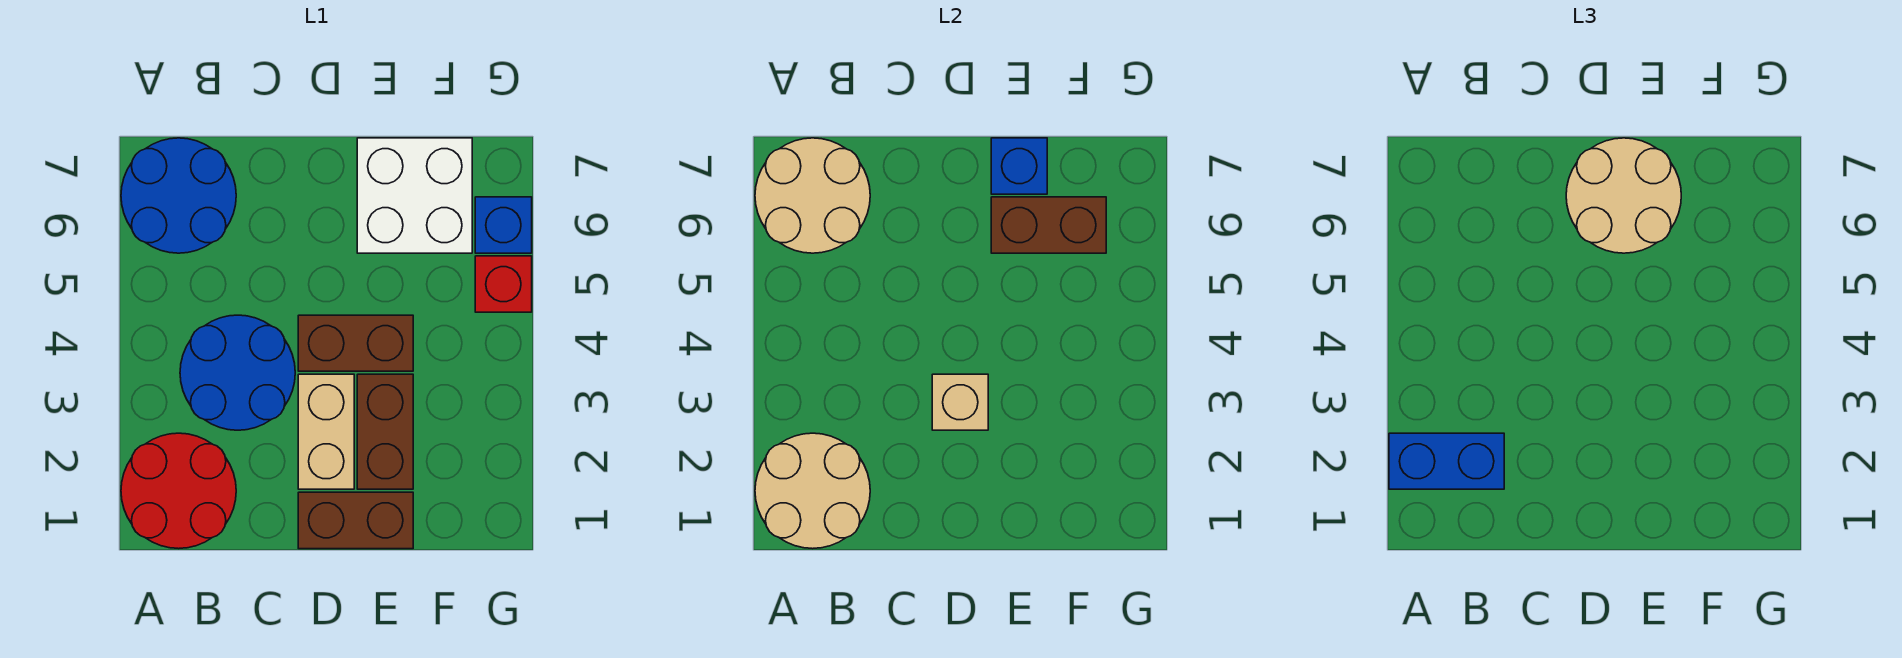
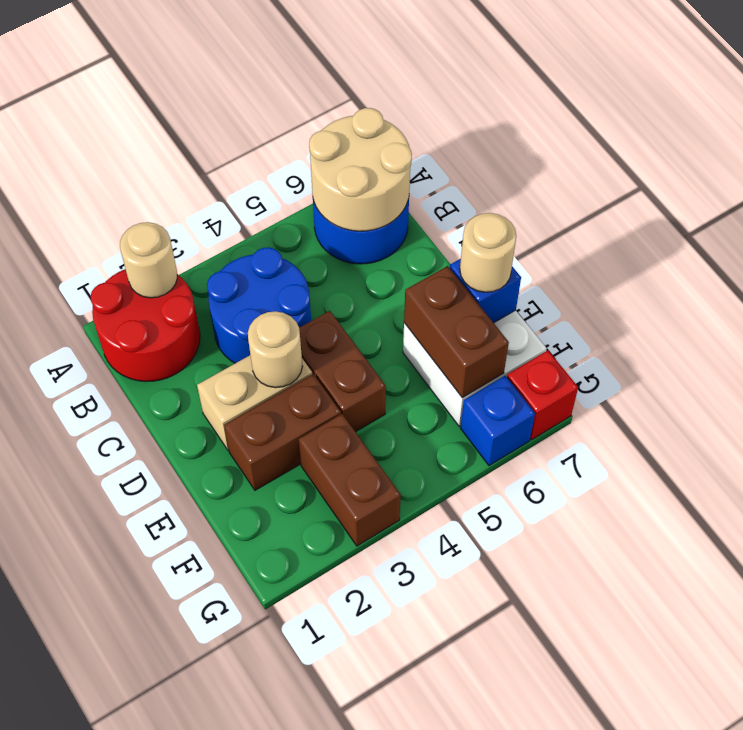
tan 2x2 round brick [755,433,870,549] -> tan 1x1 round brick [120,222,177,298]
blue 1x2 brick [1389,433,1504,489] -> none
brown 1x2 brick [298,492,413,549] -> brown 1x2 brick moved to [299,414,401,546]
tan 1x1 brick [932,374,988,430] -> tan 1x1 round brick [248,311,303,388]
tan 2x2 round brick [1566,138,1681,253] -> tan 1x1 round brick [460,213,516,292]
red 1x1 brick [475,256,532,312] -> red 1x1 brick moved to [507,350,578,440]

